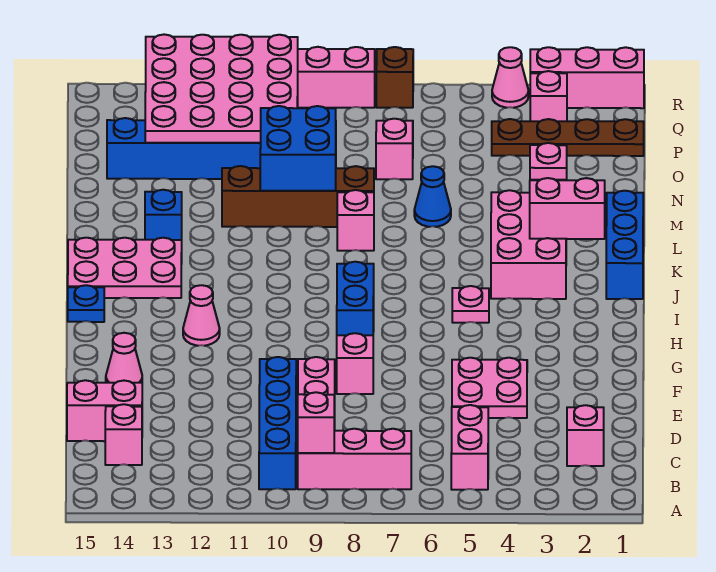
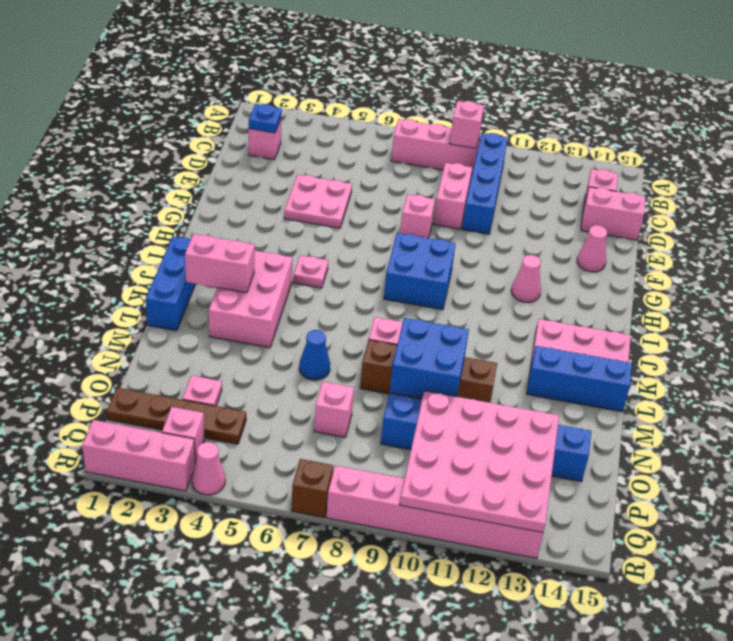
pink 1x2 brick [451,405,488,490] -> none
blue 1x2 brick [337,262,374,335] -> blue 2x2 brick [384,233,456,310]
blue 1x1 plate [68,285,104,322] -> blue 1x1 plate moved to [249,104,282,133]
blue 1x1 brick [145,190,182,240] -> blue 1x3 brick [527,346,632,412]

